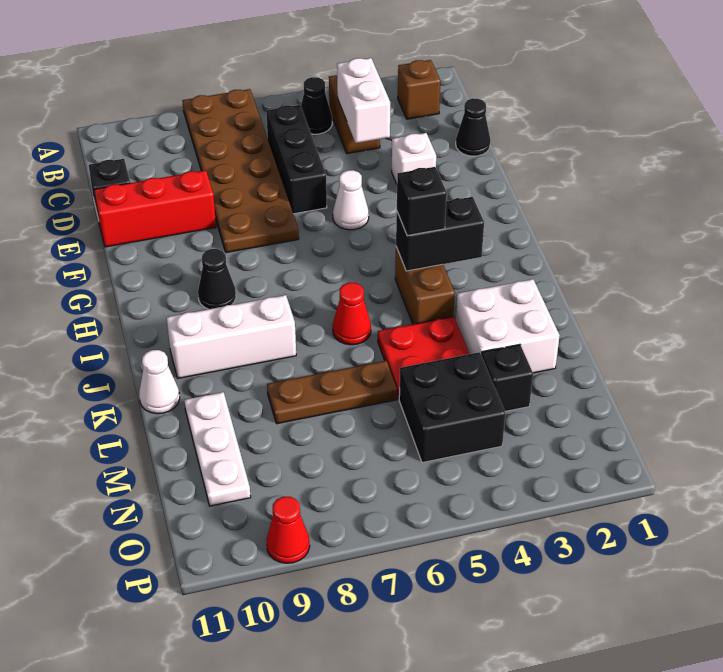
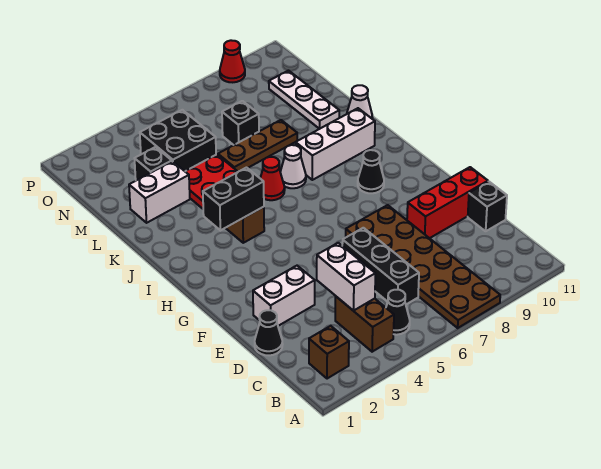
white 1x1 brick [392,133,436,184] -> white 1x2 brick [253,266,315,326]
white 1x1 cone [333,170,369,230] -> white 1x1 cone moved to [280,145,306,188]
black 1x1 brick [397,167,447,236] -> black 1x1 brick moved to [222,101,259,145]
white 2x2 brick [456,279,560,373] -> white 1x2 brick [129,161,190,223]

